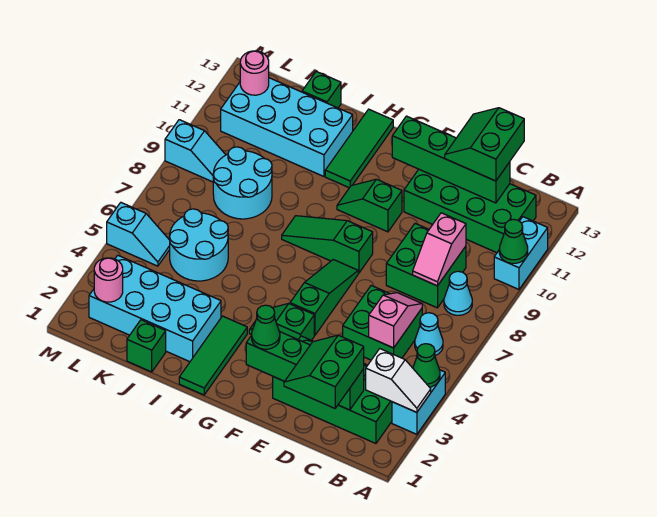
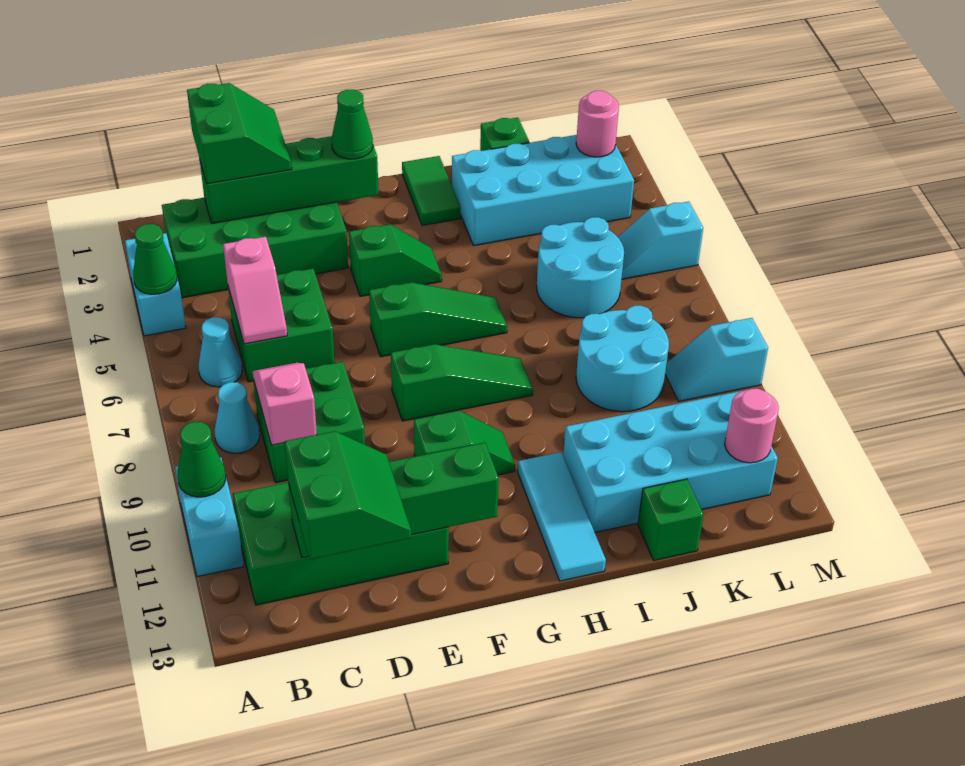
white 1x2 slope [366,349,431,412] -> none
green 1x3 slope [290,260,358,335] -> green 1x3 slope turned to [369,282,507,357]
green 1x3 tile [179,316,247,395] -> green 1x2 tile [402,156,460,225]
green 1x3 tile [325,109,393,188] -> cyan 1x3 tile [518,452,606,581]

